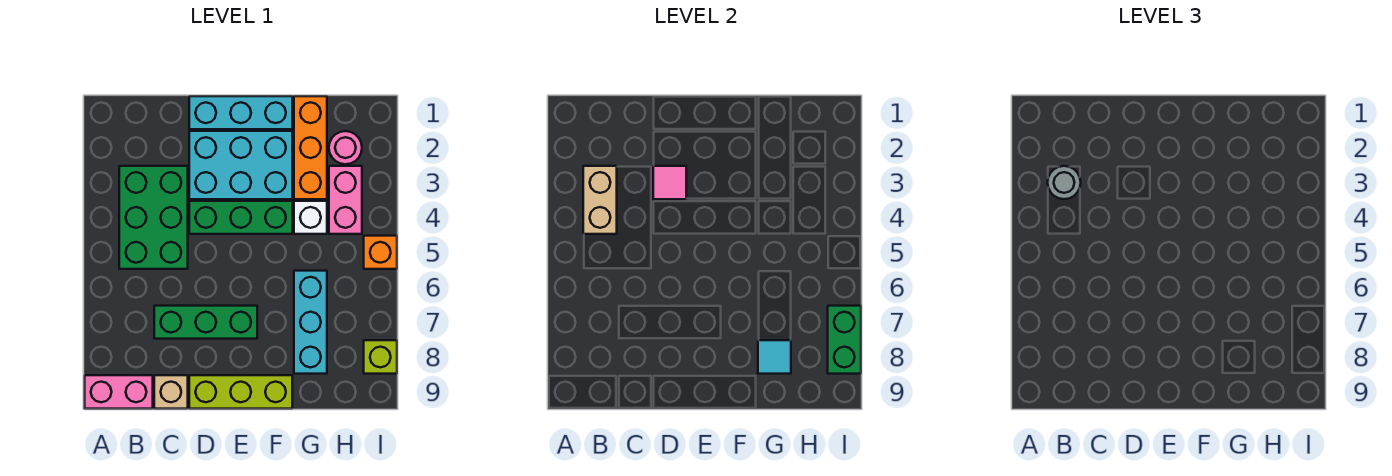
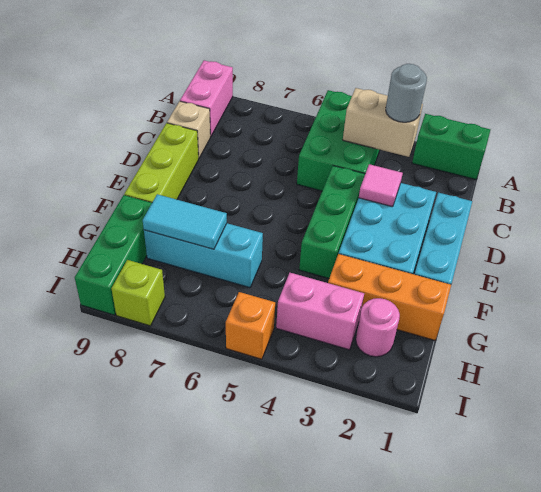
green 2x3 brick [119,166,188,269] -> green 2x3 brick turned to [297,90,380,191]
green 1x3 brick [154,306,257,339] -> green 1x3 brick moved to [75,195,152,315]
white 1x1 brick [294,201,327,234] -> none
cyan 1x1 tile [758,340,791,374] -> cyan 1x2 tile [143,194,227,249]
green 1x2 brick [828,306,861,374] -> green 1x2 brick moved to [412,114,490,179]

